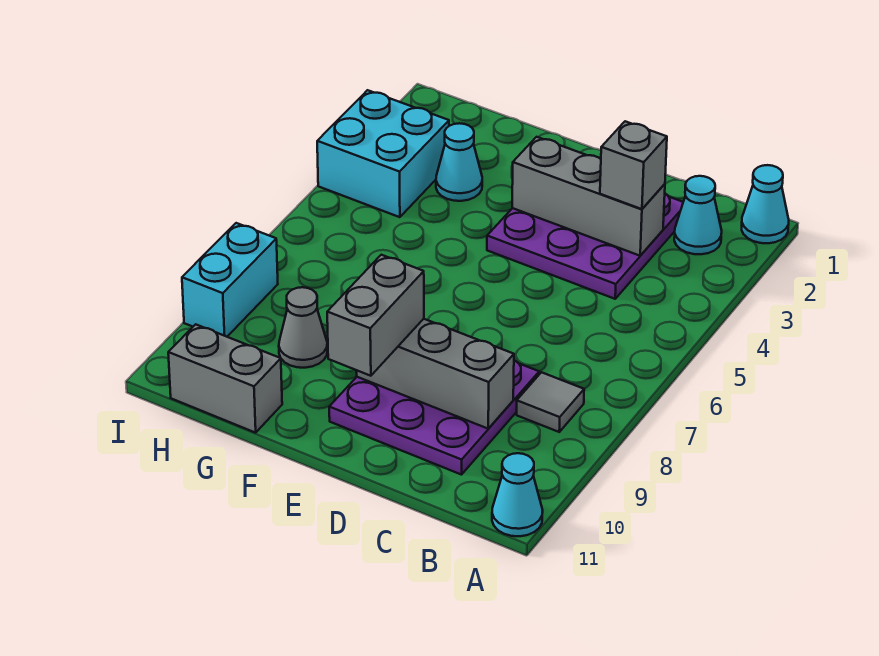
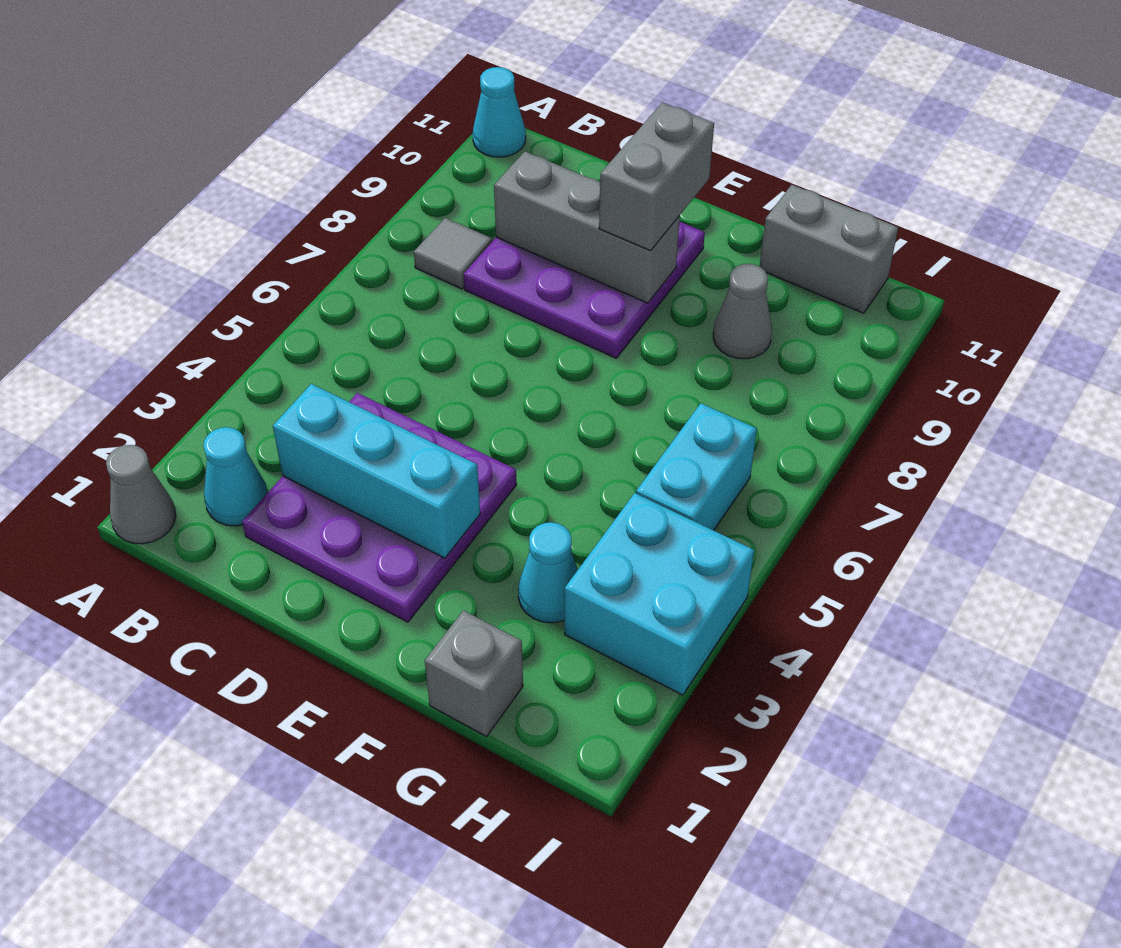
cyan 1x1 cone [742,165,789,243] -> grey 1x1 cone [106,445,176,544]
grey 1x3 brick [512,137,665,256] -> cyan 1x3 brick [273,384,480,558]
grey 1x1 brick [600,121,667,209] -> grey 1x1 brick moved to [425,610,523,736]
cyan 1x2 brick [182,223,278,337] -> cyan 1x2 brick moved to [636,403,757,530]

